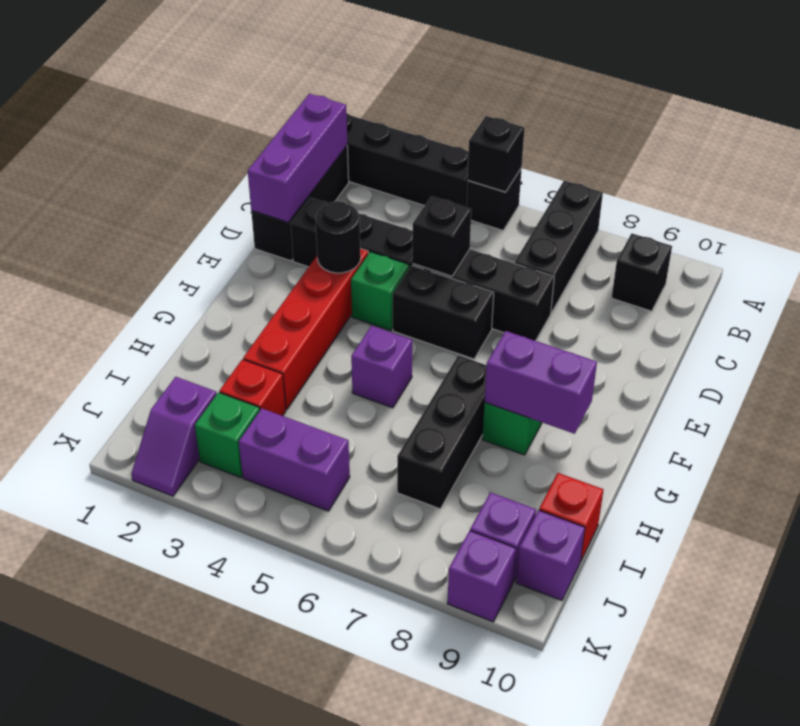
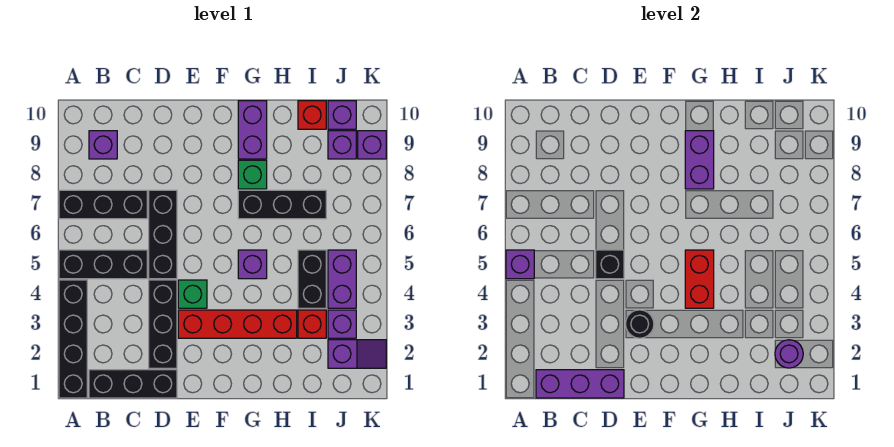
black 1x1 brick [466,168,522,230] -> black 1x3 brick [59,250,147,279]
black 1x1 brick [467,116,525,192] -> purple 1x1 brick [506,250,534,279]
black 1x1 brick [612,234,672,311] -> purple 1x1 brick [89,131,117,159]
black 1x2 brick [393,265,494,359] -> black 1x2 brick moved to [298,250,326,308]
none -> red 1x2 brick [685,250,714,308]
none -> purple 1x2 brick [238,101,267,159]
none -> purple 1x1 round brick [775,340,803,368]
green 1x1 brick [195,392,260,477] -> purple 1x1 brick [328,310,356,338]

